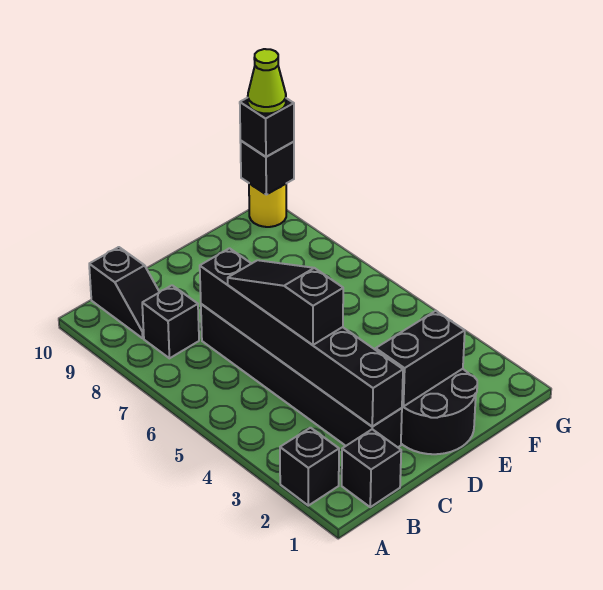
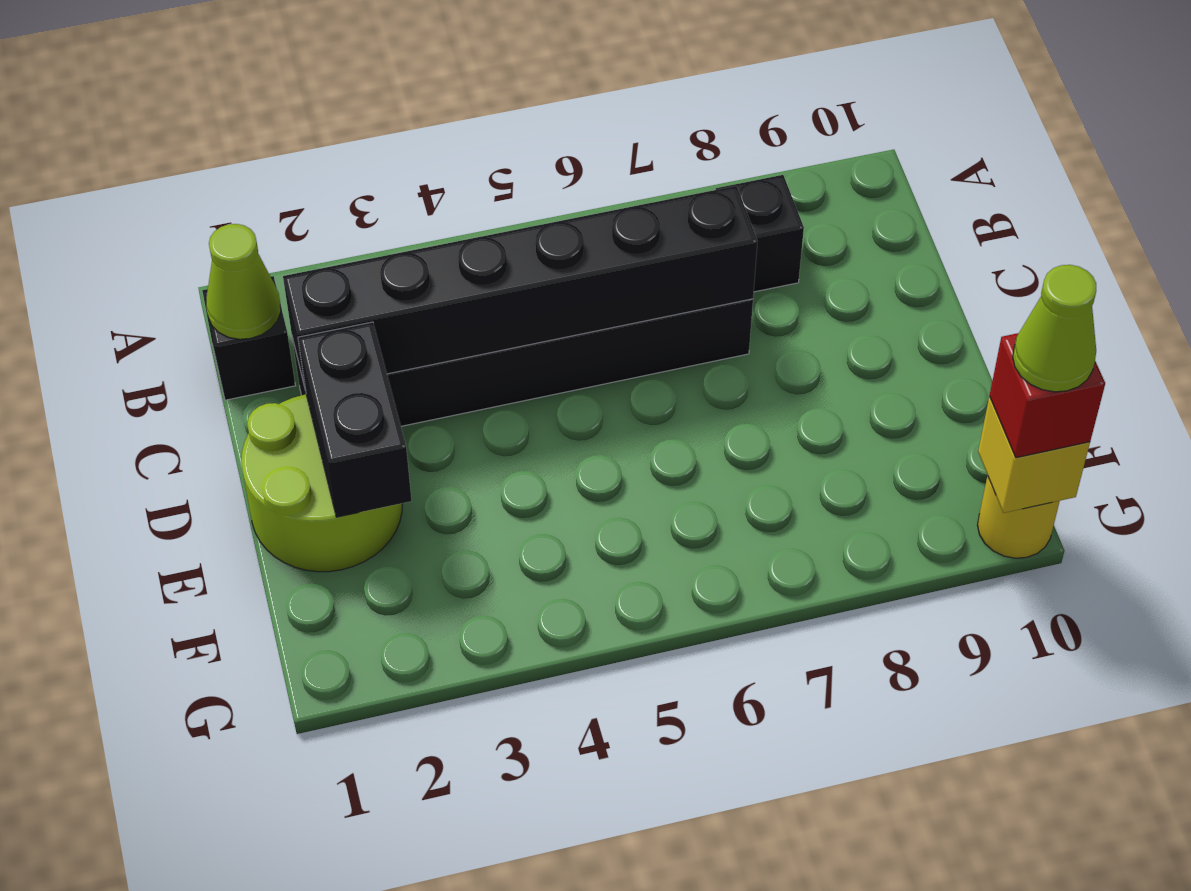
black 1x1 brick [280,428,339,506] -> none
none -> lime 1x1 cone [206,224,281,339]
black 1x2 slope [89,247,159,338] -> none
black 1x3 slope [228,260,343,345] -> none
black 2x2 round brick [401,369,477,454] -> lime 2x2 round brick [241,394,402,572]
black 1x1 brick [240,141,294,195] -> yellow 1x1 brick [978,397,1090,513]
black 1x1 brick [240,98,294,157] -> red 1x1 brick [989,333,1105,458]

